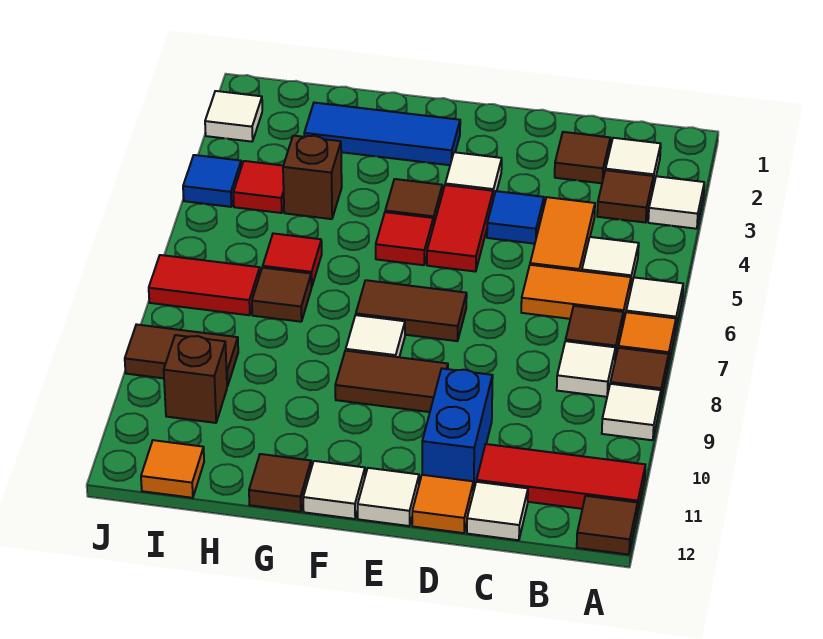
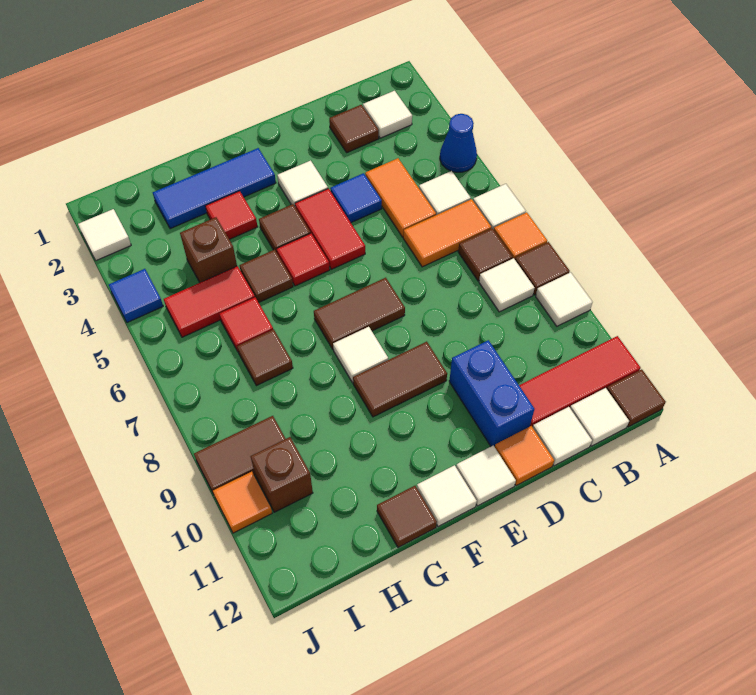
white 1x1 tile [648,176,704,229] -> white 1x1 tile moved to [570,388,629,446]
none -> blue 1x1 cone [440,114,477,172]
brown 1x1 tile [597,170,653,223] -> brown 1x1 tile moved to [239,250,293,302]
red 1x1 tile [233,161,284,213] -> red 1x1 tile moved to [206,191,258,239]
red 1x2 tile [149,255,260,315] -> red 1x2 tile moved to [164,266,255,337]
orange 1x1 tile [141,440,204,498] -> orange 1x1 tile moved to [213,472,272,533]

